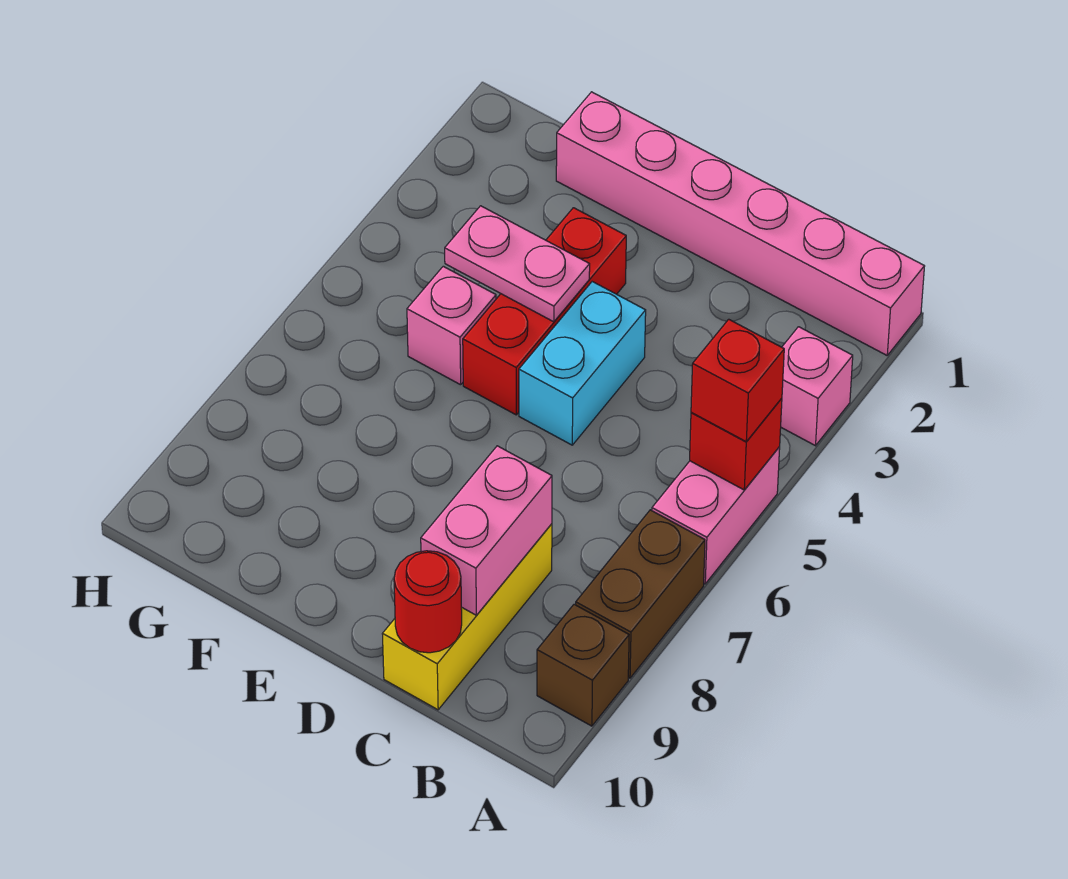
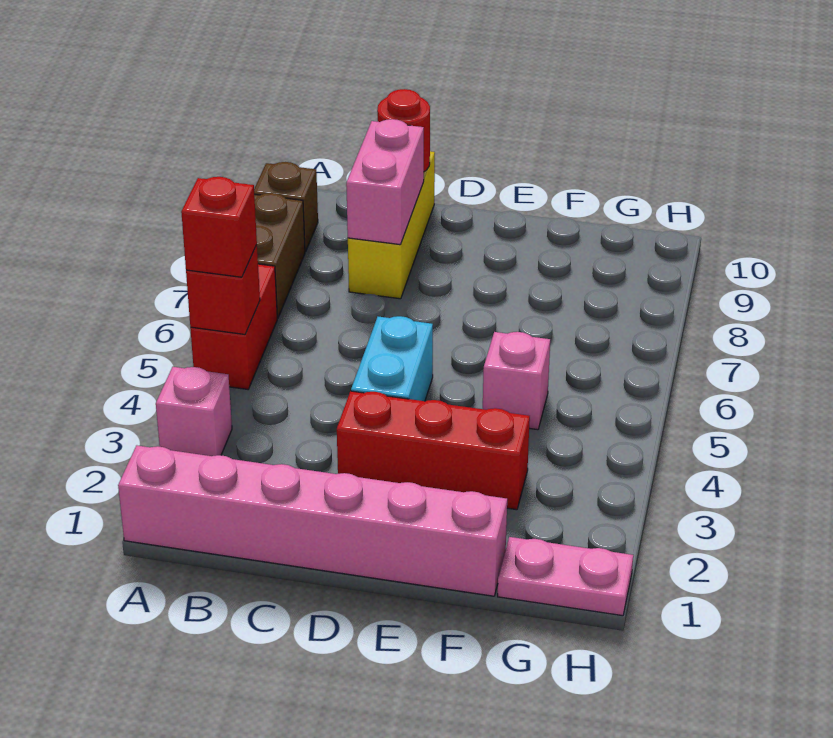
pink 1x2 brick [652,447,780,584] -> red 1x2 brick [190,264,277,389]
red 1x3 brick [463,208,626,415] -> red 1x3 brick turned to [337,391,530,510]
pink 1x2 plate [445,206,590,322] -> pink 1x2 plate moved to [498,537,633,616]

